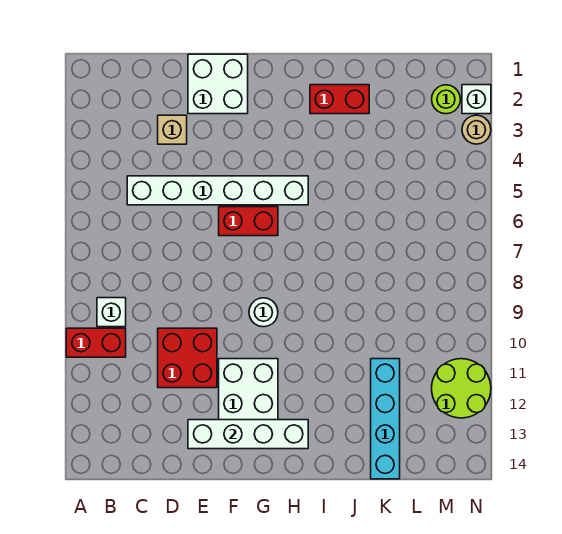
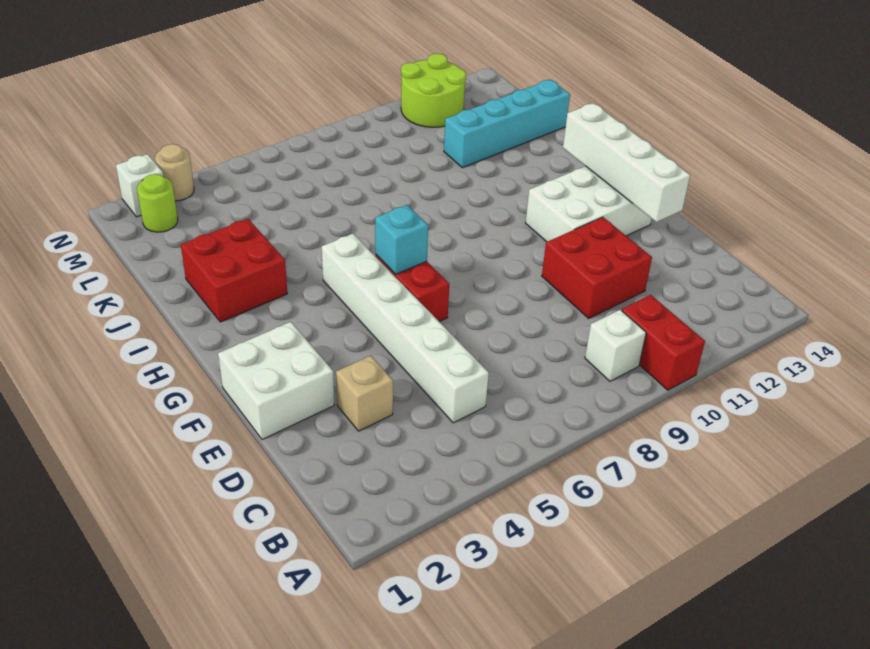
none -> cyan 1x1 brick [375,205,428,274]
white 1x1 round brick [249,298,278,327] -> none
red 1x2 brick [310,85,369,114] -> red 2x2 brick [181,219,287,322]

